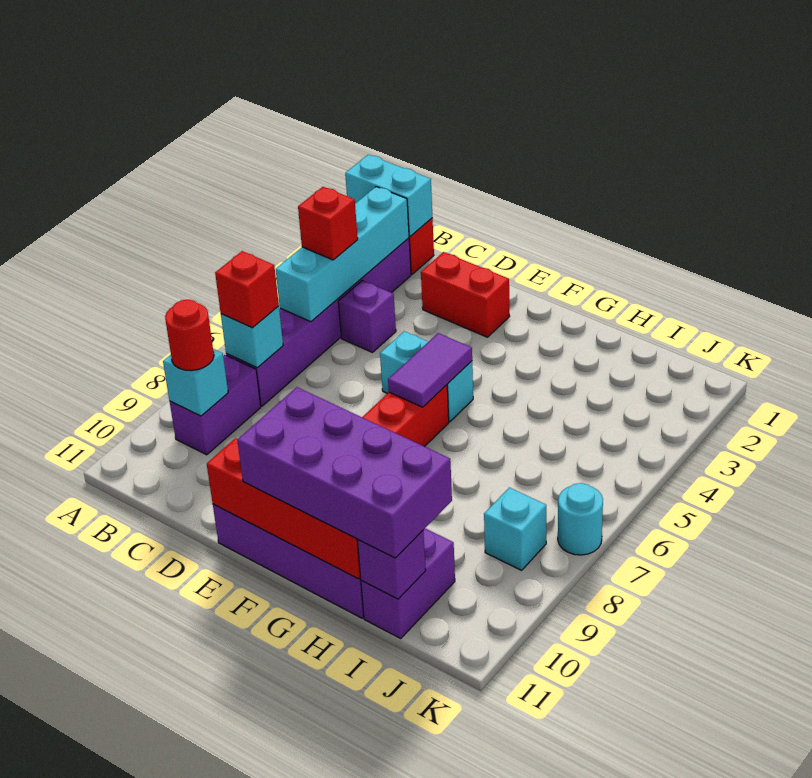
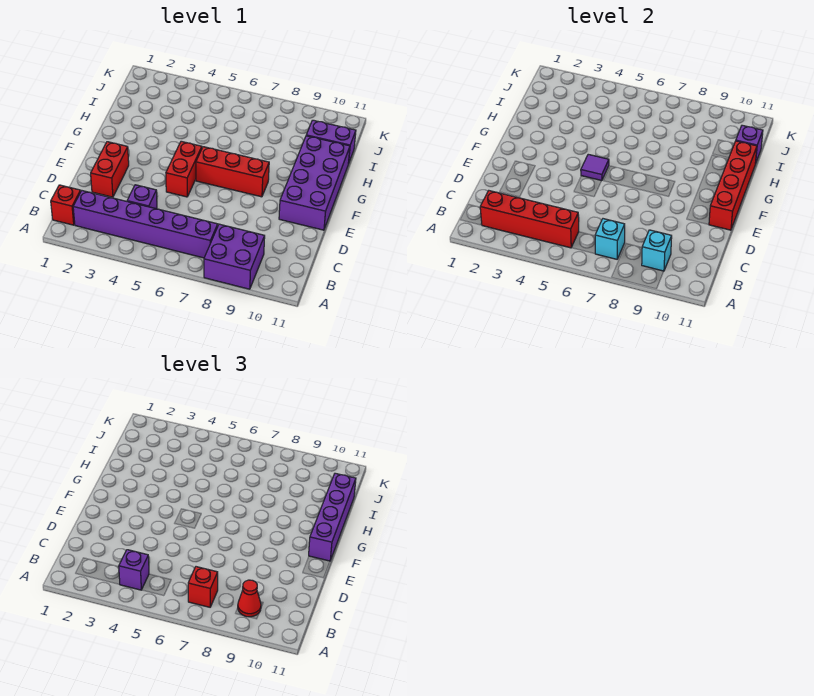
cyan 1x2 brick [345,155,432,236] -> none
cyan 1x4 brick [276,187,409,322] -> red 1x4 brick [480,191,579,248]
red 1x1 brick [298,187,358,260] -> purple 1x1 brick [119,550,149,590]
purple 1x2 brick [170,355,261,455] -> purple 2x2 brick [204,224,265,289]
red 1x1 round brick [165,300,214,371] -> red 1x1 cone [238,580,261,617]
cyan 1x2 brick [380,331,473,422] -> red 1x2 brick [166,141,202,197]
purple 1x2 tile [388,333,472,407] -> purple 1x1 tile [581,154,609,181]
purple 2x4 brick [237,387,452,558] -> purple 1x4 brick [309,473,356,561]
cyan 1x1 brick [484,488,546,570] -> none
cyan 1x1 round brick [558,483,603,555] -> none

